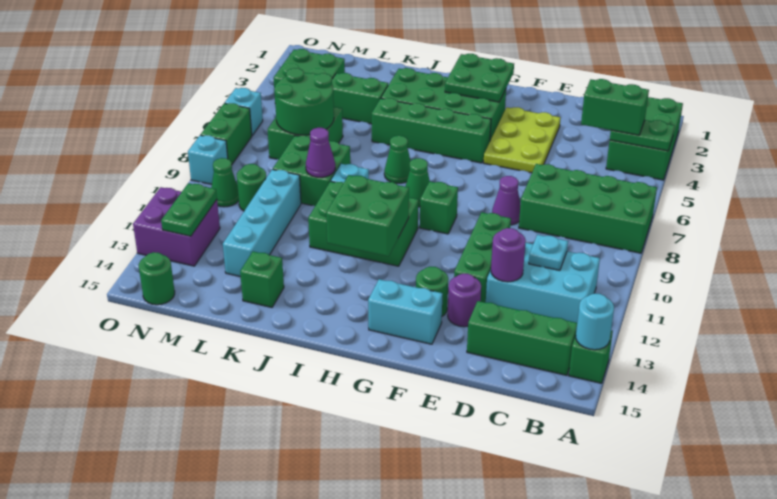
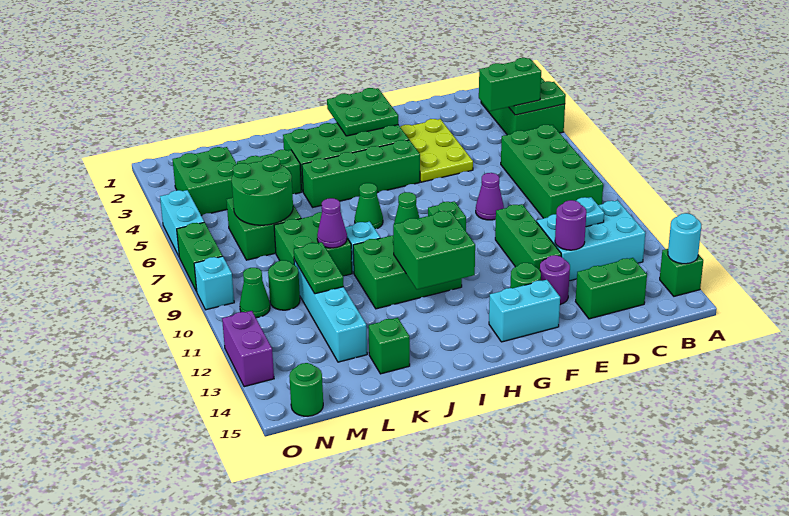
green 2x4 brick [519,164,657,253] -> green 2x4 brick turned to [501,125,603,218]
green 1x3 brick [467,301,577,375] -> green 1x2 brick [575,258,647,319]
purple 2x2 brick [133,187,220,266] -> purple 1x2 brick [222,311,274,387]
green 1x2 plate [161,183,217,236] -> green 1x2 plate moved to [294,242,344,294]
cyan 1x1 brick [225,88,263,136] -> cyan 1x2 brick [160,190,204,256]

